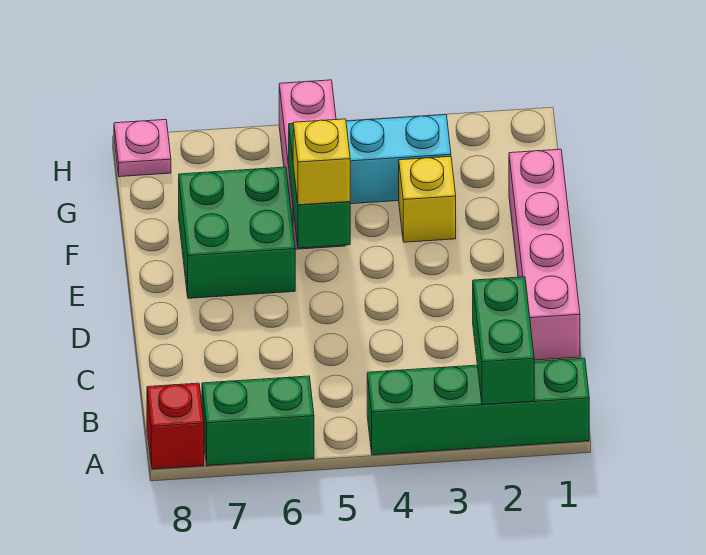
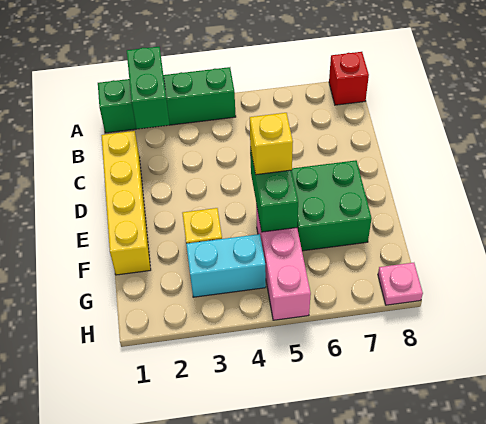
green 1x2 brick [202,376,314,466] -> none
pink 1x4 brick [509,149,580,360] -> yellow 1x4 brick [101,131,151,275]

